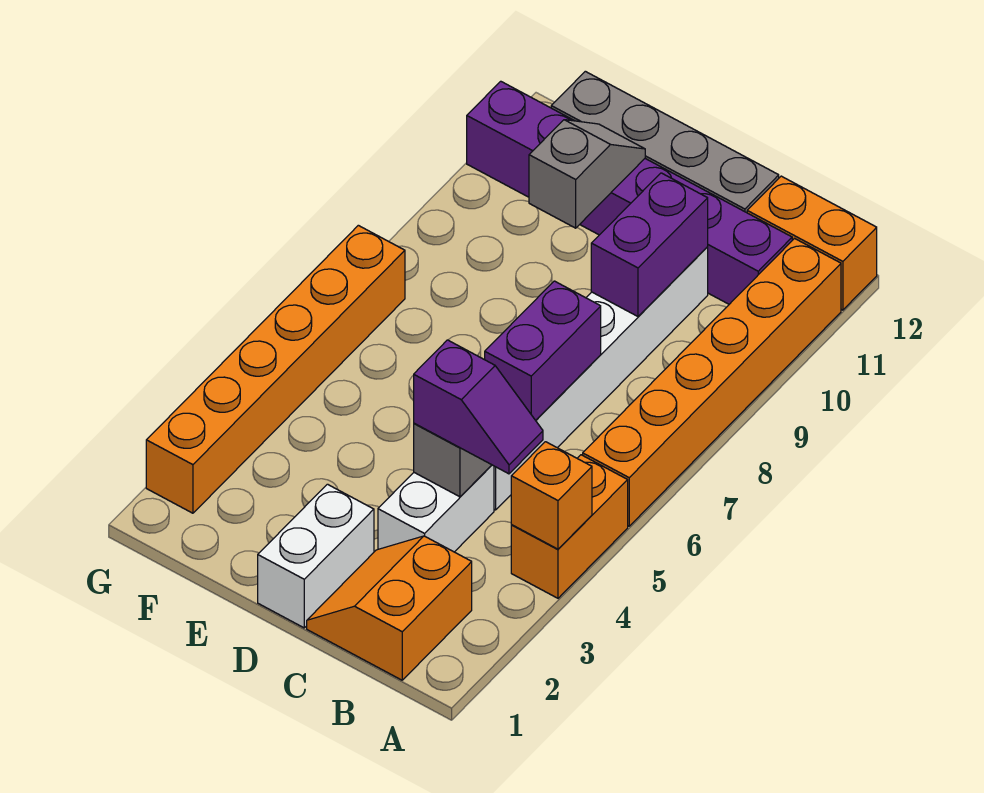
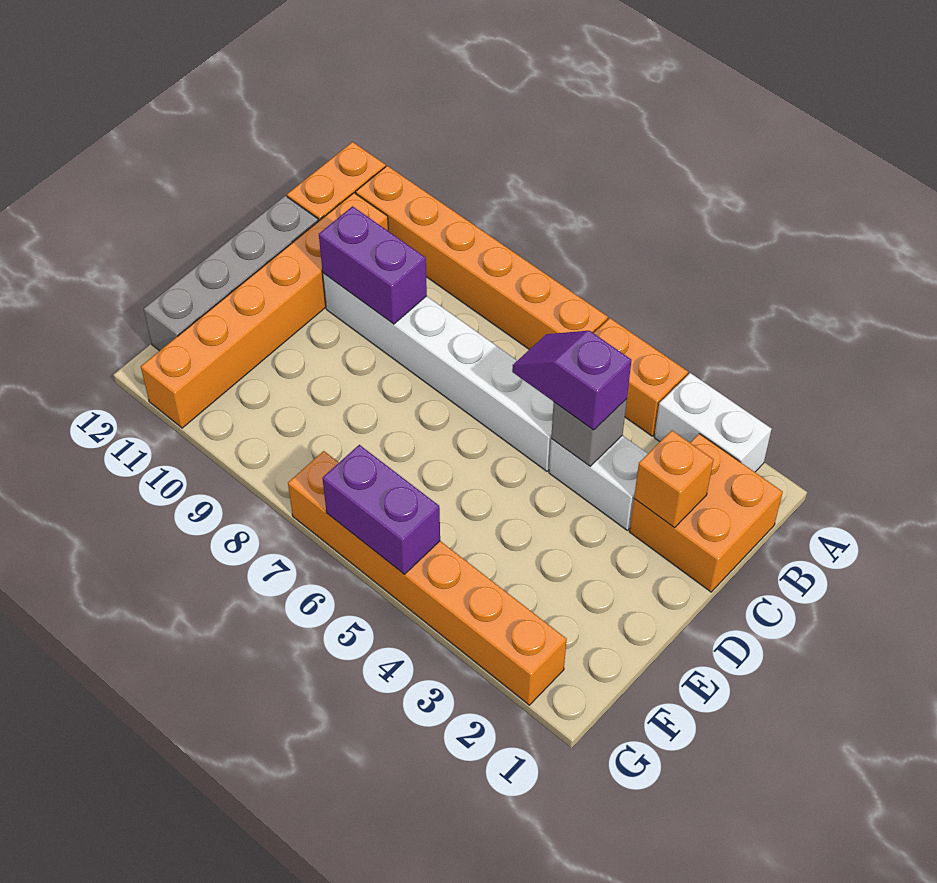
orange 1x1 brick [511,442,592,549] -> orange 1x1 brick moved to [634,431,714,528]
orange 2x2 slope [307,536,472,680] -> orange 2x2 brick [630,434,783,592]
purple 1x2 slope [414,340,543,474] -> purple 1x2 slope turned to [512,331,631,430]
purple 1x6 brick [467,81,792,304] -> orange 1x6 brick [141,193,388,428]
purple 1x2 brick [485,281,601,420] -> purple 1x2 brick moved to [322,445,440,575]
white 1x2 brick [258,484,374,628] -> white 1x2 brick moved to [654,373,772,472]
grey 1x2 slope [529,120,645,228] -> none

